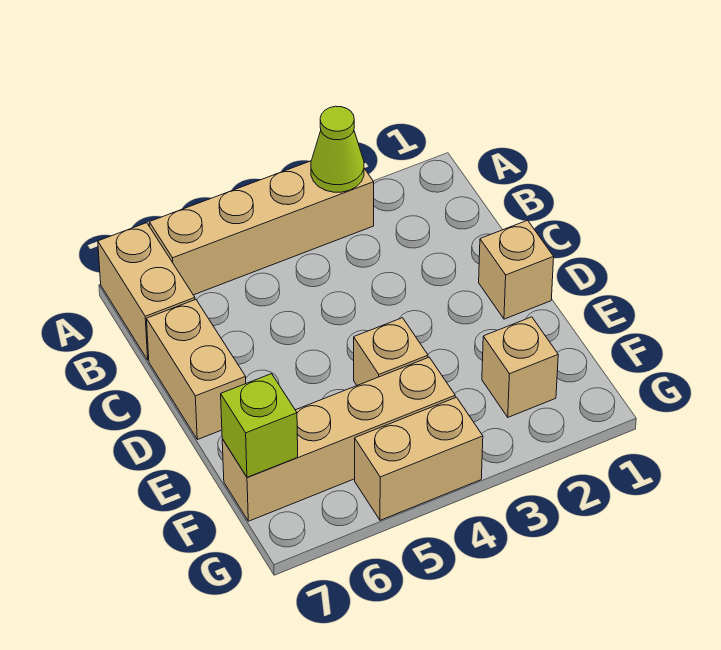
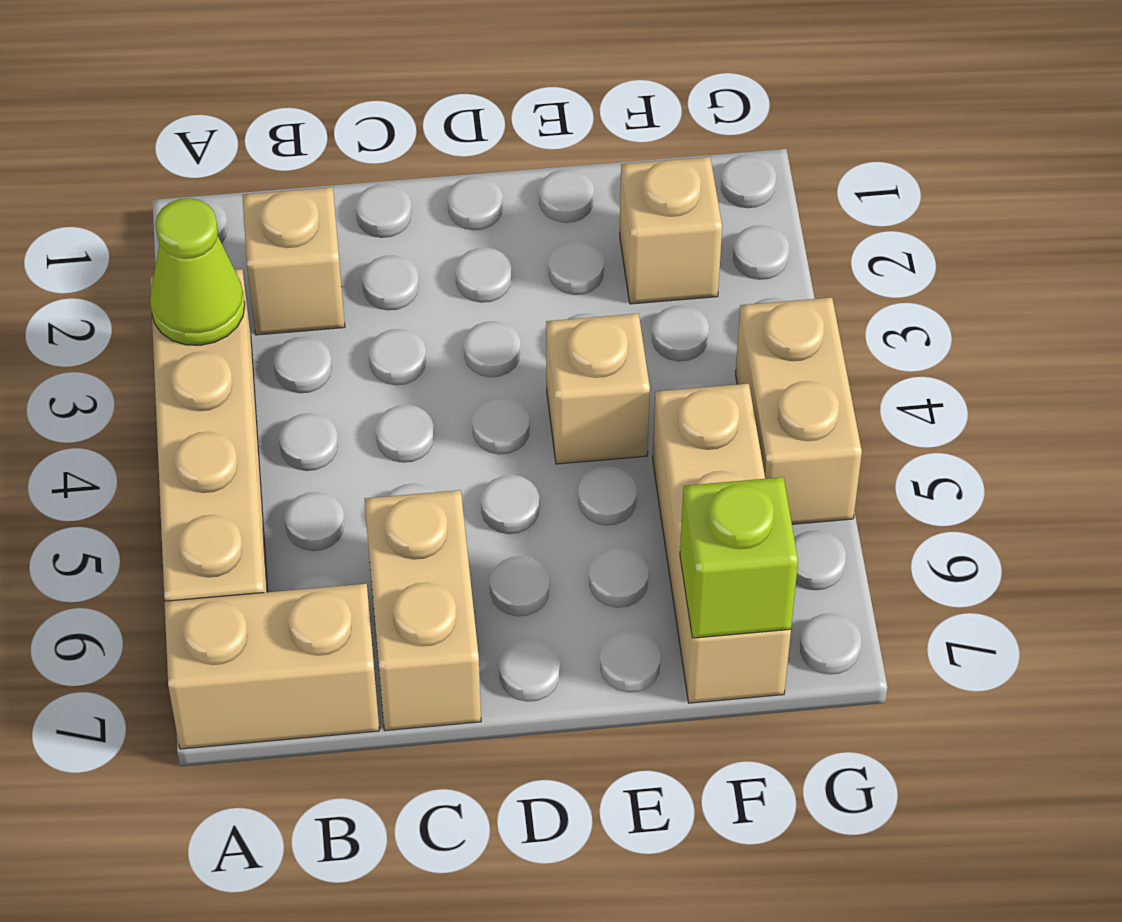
tan 1x2 brick [147,300,246,440] -> tan 1x2 brick turned to [365,490,481,731]
tan 1x1 brick [479,220,554,319] -> tan 1x1 brick moved to [242,187,345,335]
tan 1x4 brick [222,357,455,521] -> tan 1x3 brick [653,384,791,703]

